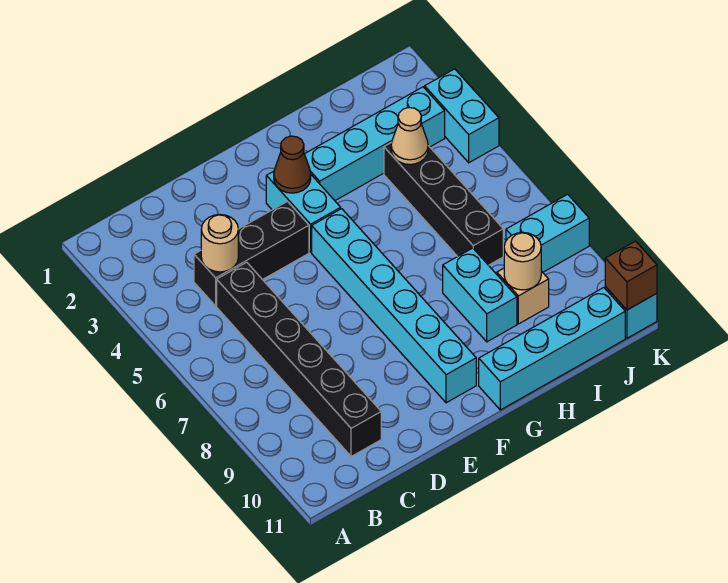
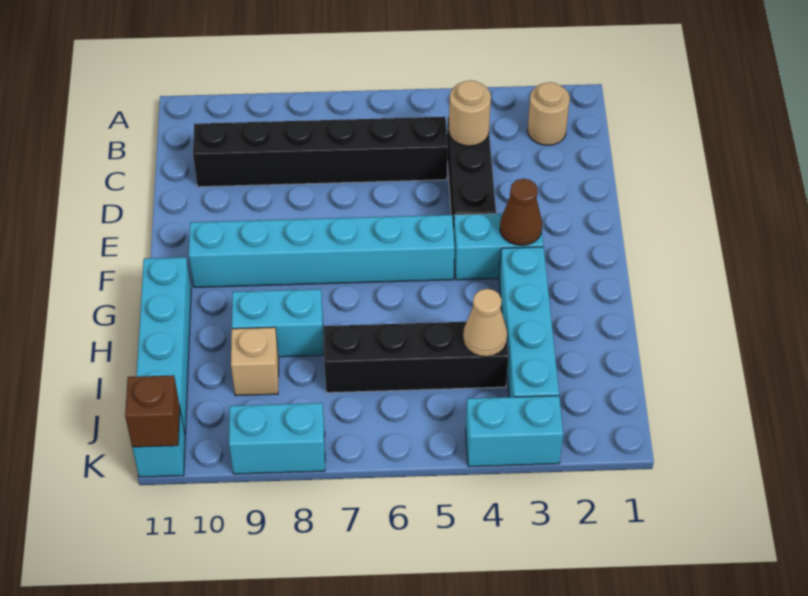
tan 1x1 round brick [504,232,541,290] -> tan 1x1 round brick moved to [527,82,570,145]
cyan 1x2 brick [506,194,589,272] -> cyan 1x2 brick turned to [229,403,325,474]

